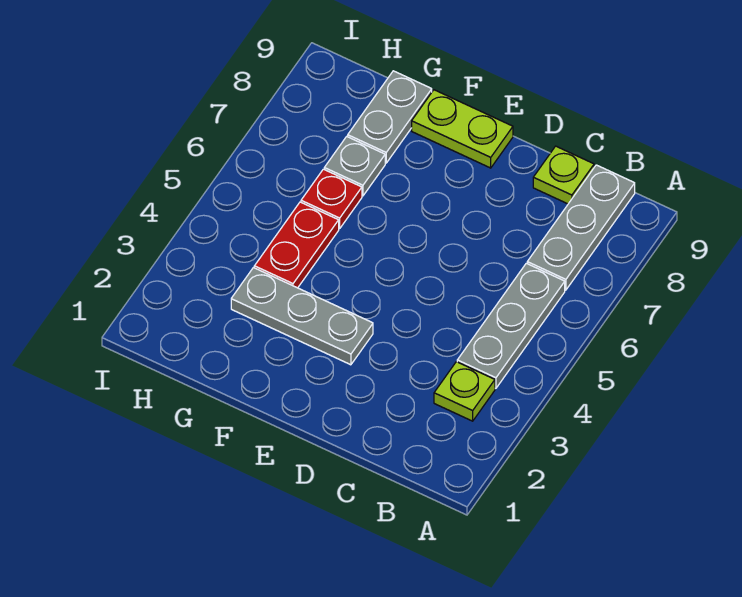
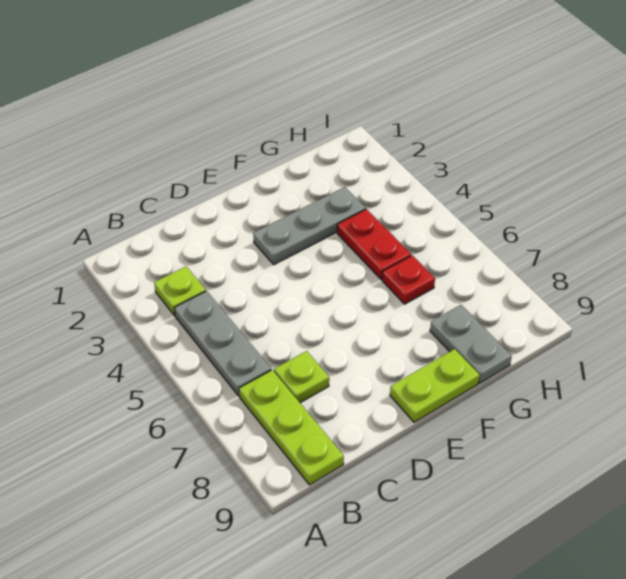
grey 1x3 plate [527,165,635,290] -> lime 1x3 plate [239,370,344,485]
lime 1x1 plate [533,146,594,204] -> lime 1x1 plate moved to [274,351,329,403]
grey 1x1 plate [324,137,385,196] -> none

